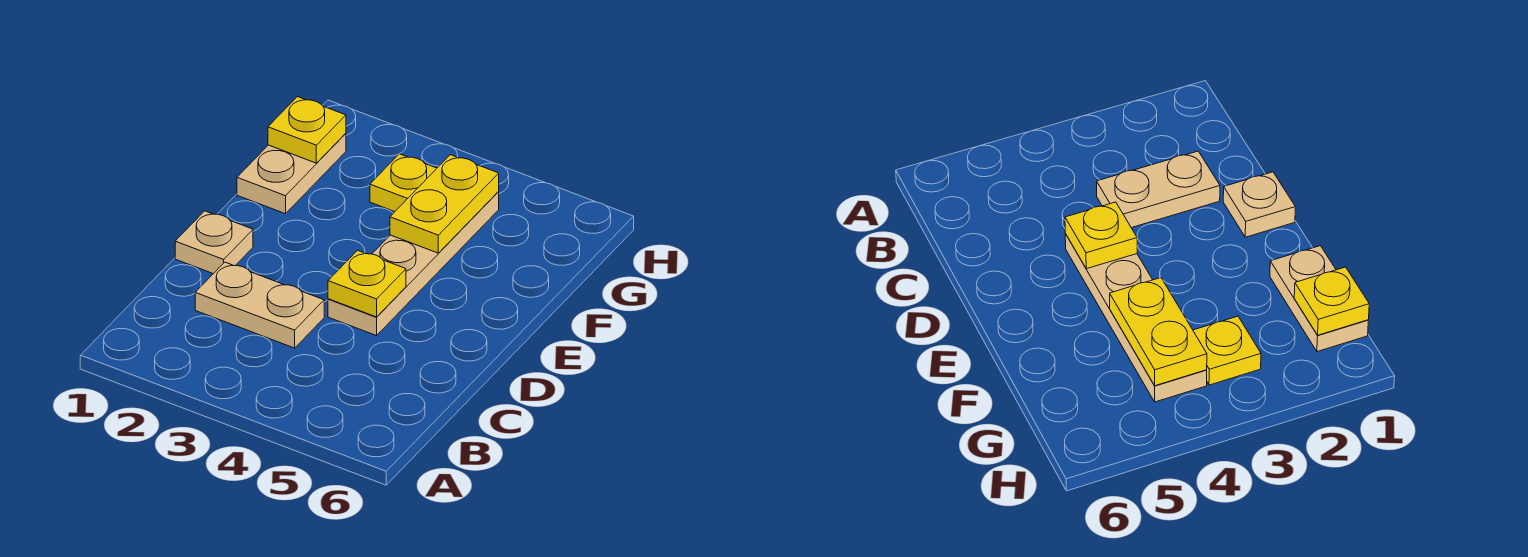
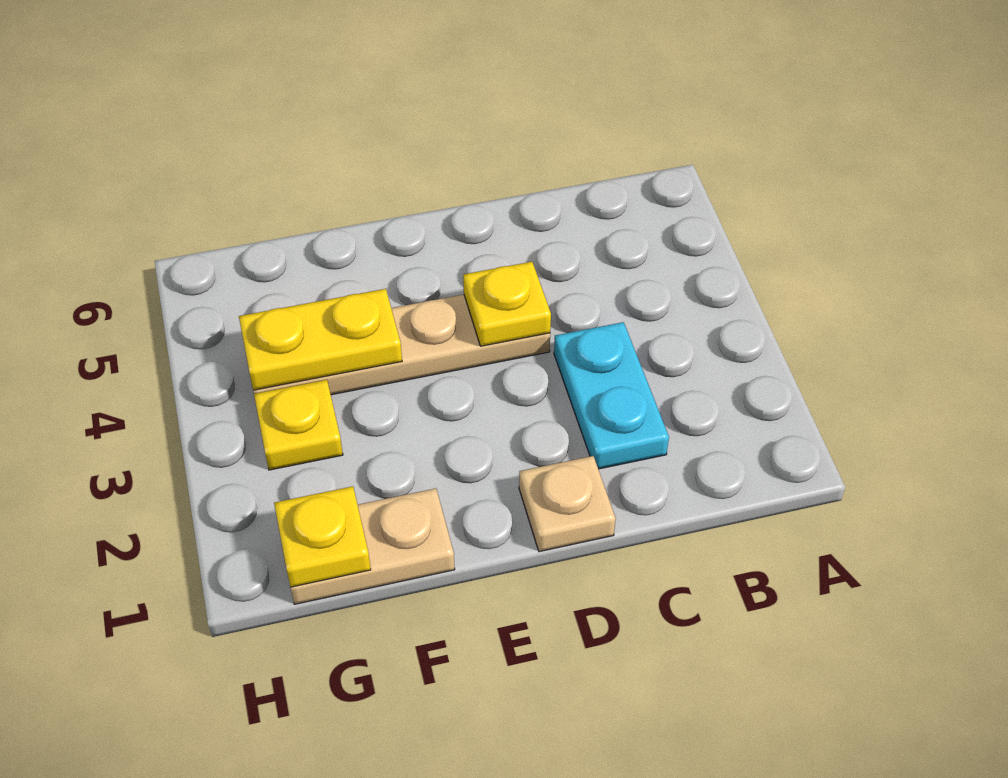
tan 1x2 plate [195,262,324,348] -> cyan 1x2 plate [554,322,669,469]

